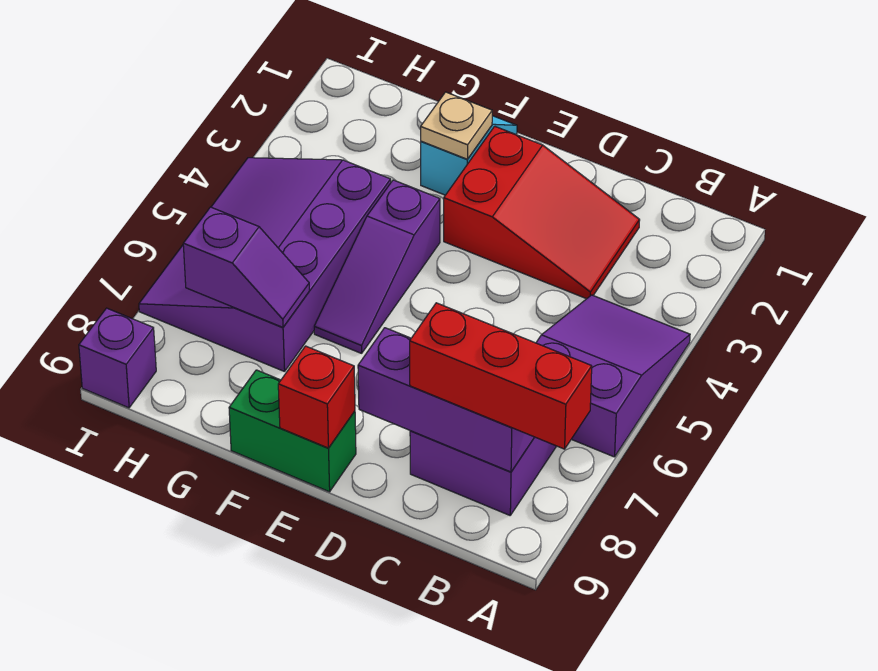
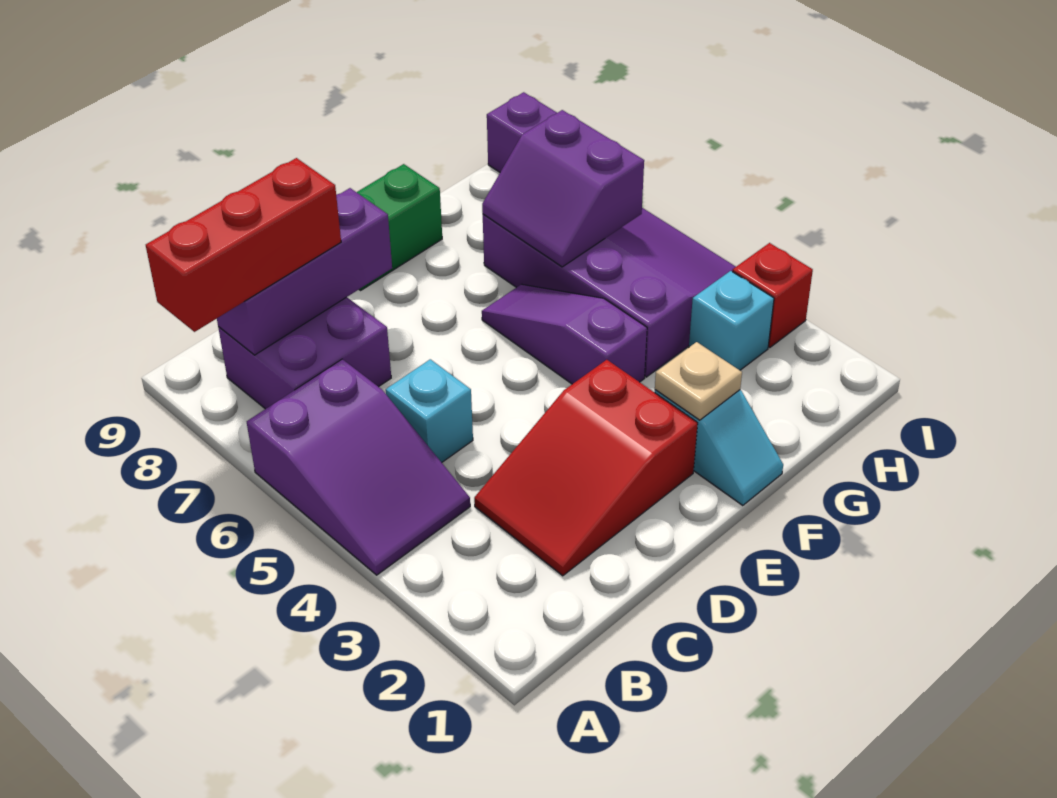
none -> cyan 1x1 brick [386,359,473,462]
red 1x1 brick [278,346,355,448] -> red 1x1 brick moved to [732,243,813,348]
purple 1x2 slope [183,207,309,328] -> purple 2x2 slope [482,110,644,267]
none -> cyan 1x1 brick [689,271,774,370]

